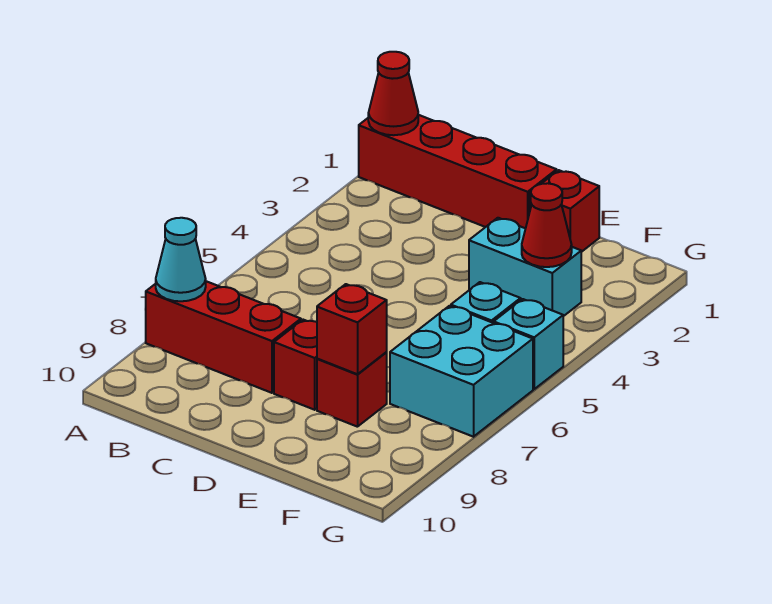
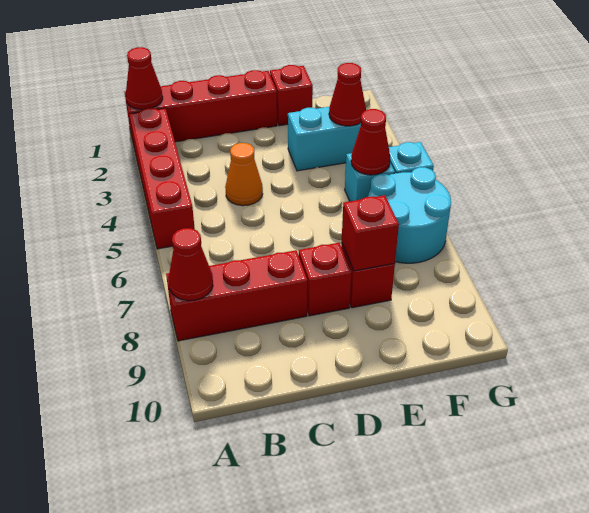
none -> red 1x4 brick [129,108,195,249]
cyan 1x1 cone [156,218,206,301] -> red 1x1 cone [169,228,213,301]
none -> orange 1x1 cone [225,143,263,206]
none -> red 1x1 cone [351,109,390,175]
cyan 2x2 brick [390,306,533,437] -> cyan 2x2 round brick [368,167,451,263]

